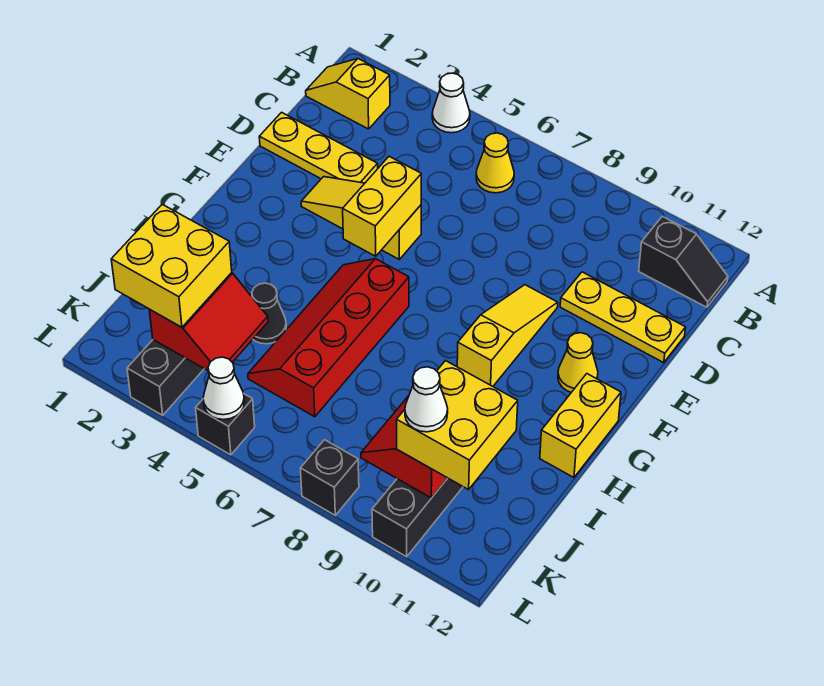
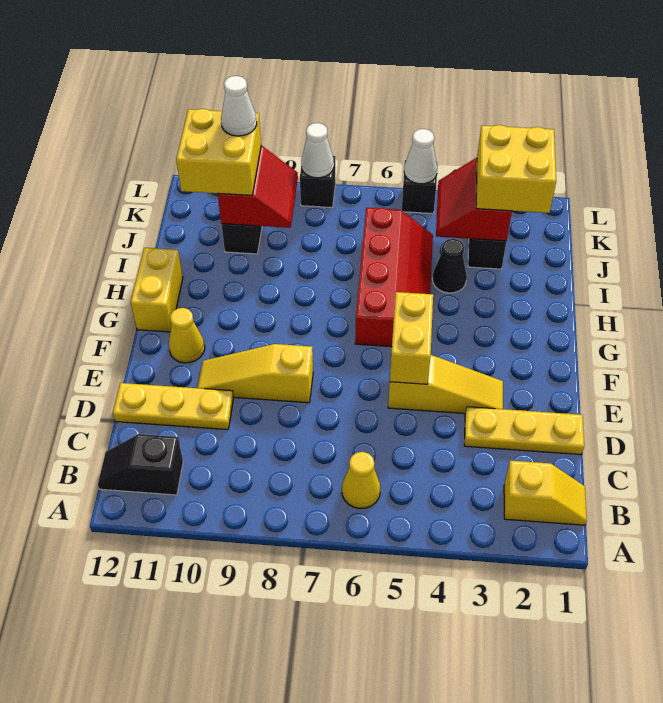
white 1x1 cone [432,73,470,133] -> white 1x1 cone moved to [301,123,334,178]
yellow 1x3 slope [457,285,558,386] -> yellow 1x3 slope turned to [198,344,313,403]

